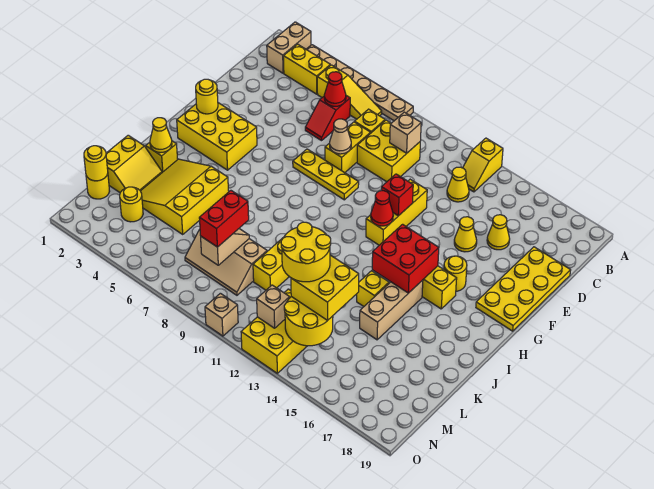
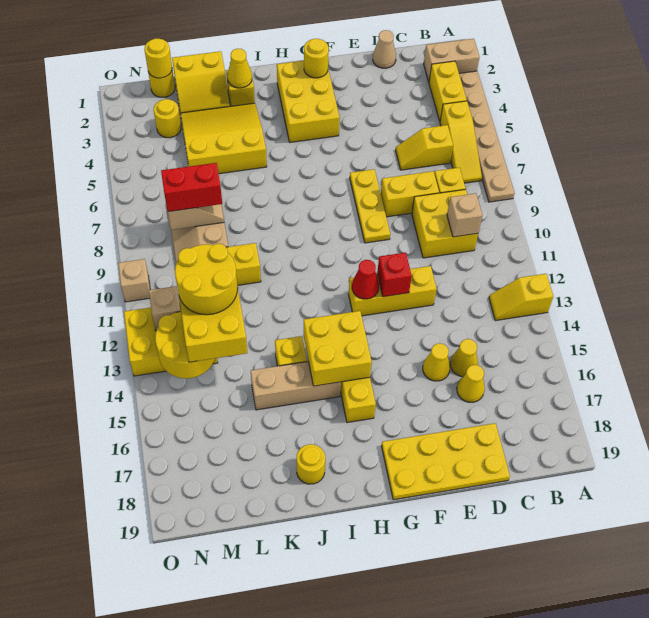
red 1x2 slope [305,96,350,141] -> yellow 1x2 slope [396,125,453,170]
red 1x1 cone [324,72,346,106] -> none
yellow 1x1 cone [447,167,469,202] -> yellow 1x1 cone moved to [450,339,478,377]
tan 1x1 cone [330,119,351,154] -> tan 1x1 cone moved to [373,30,396,68]
yellow 1x1 round brick [444,256,467,291] -> yellow 1x1 round brick moved to [297,444,325,484]
red 2x2 brick [372,224,439,293] -> yellow 2x2 brick [304,311,372,386]

